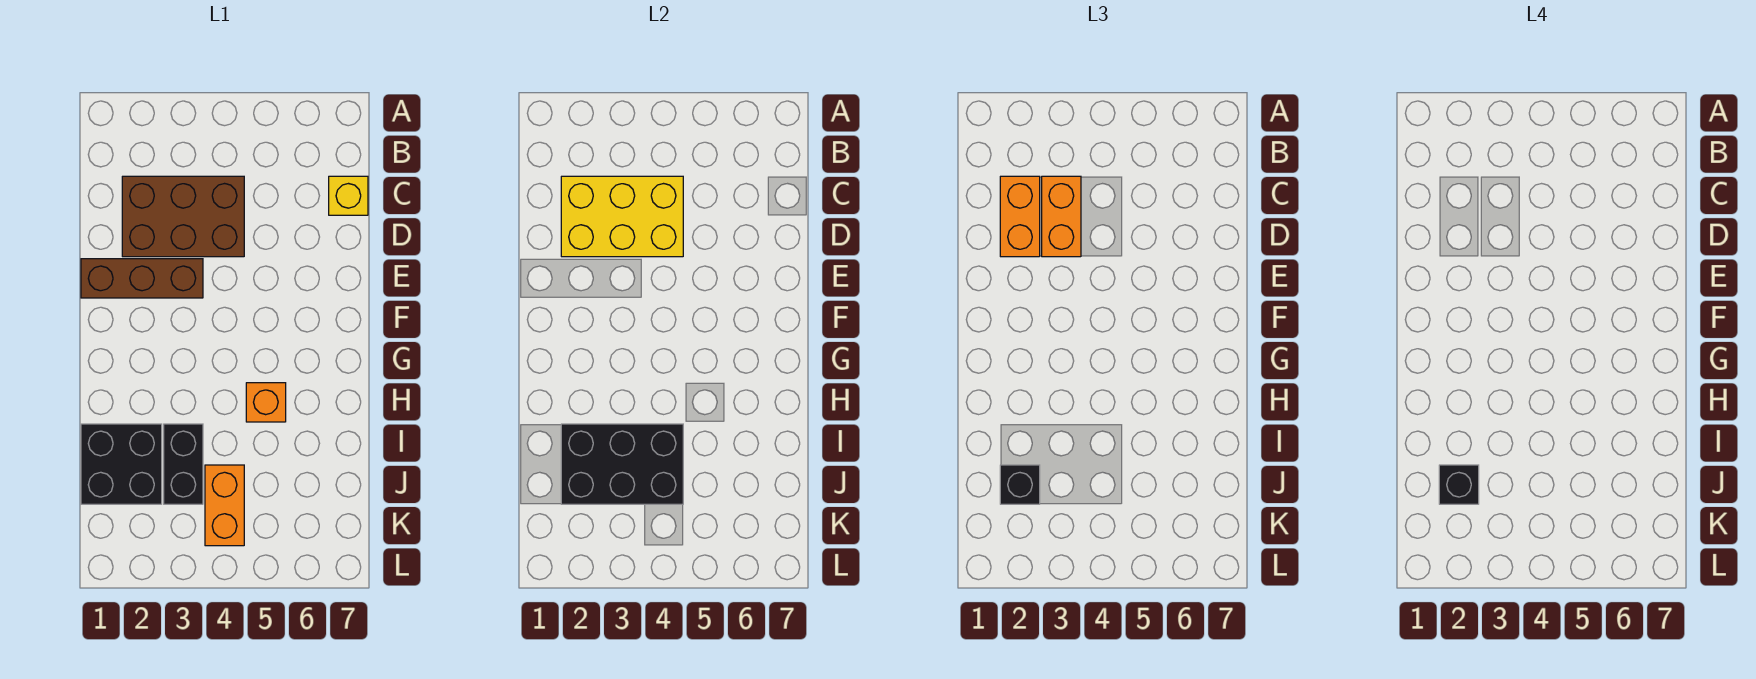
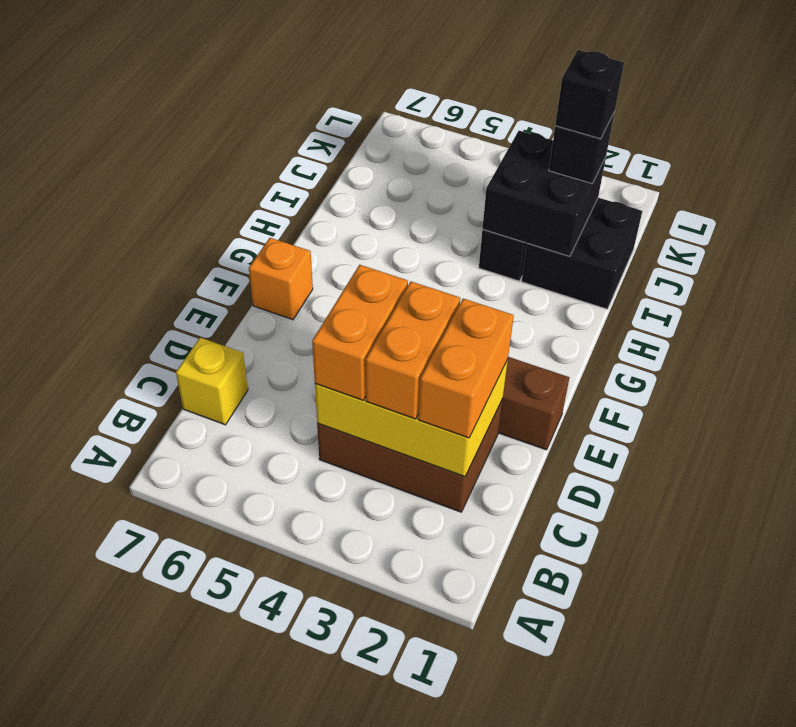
orange 1x1 brick [246,383,286,422] -> orange 1x1 brick moved to [249,238,313,320]
black 2x3 brick [561,424,683,504] -> black 2x2 brick [482,131,606,256]
orange 1x2 brick [205,465,244,546] -> orange 1x2 brick moved to [312,265,408,400]

